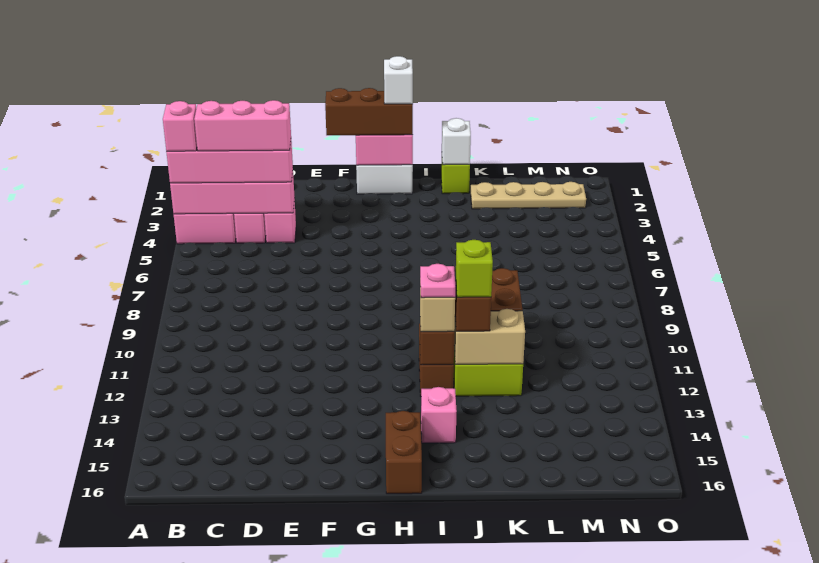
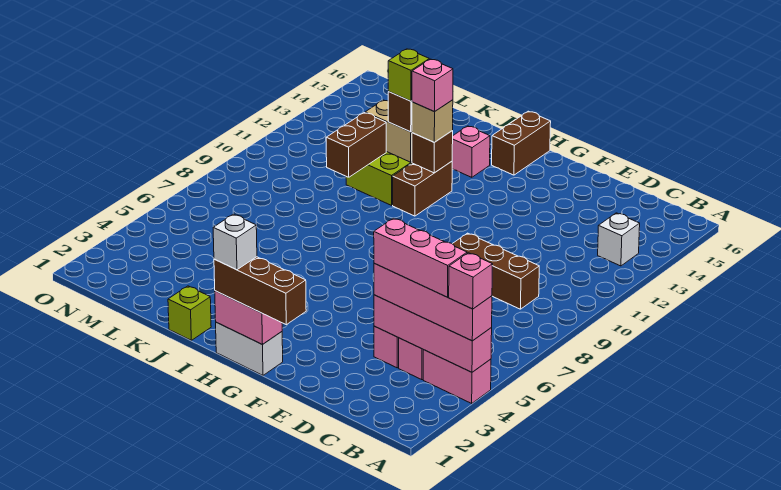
none -> brown 1x3 brick [452,233,539,309]
pink 1x1 plate [420,264,455,298] -> pink 1x1 brick [412,59,453,112]
white 1x1 brick [442,118,471,165] -> white 1x1 brick moved to [598,213,640,266]
tan 1x4 plate [471,182,586,209] -> none

